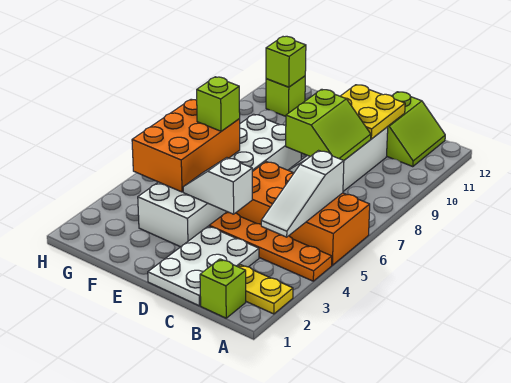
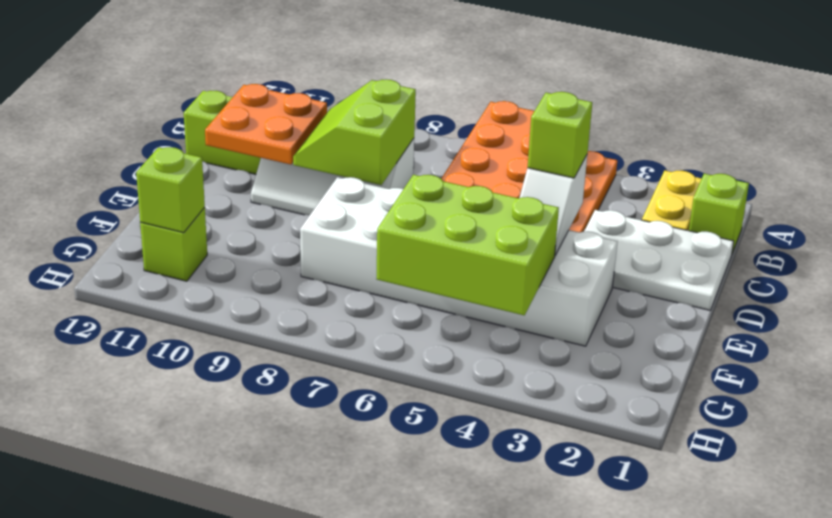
white 1x3 slope [261,151,344,237] -> none
lime 2x2 slope [286,89,371,160] -> lime 2x2 slope turned to [293,79,416,185]
yellow 2x2 plate [340,85,405,139] -> orange 2x2 plate [205,84,327,165]
orange 2x3 brick [132,99,240,192] -> lime 2x3 brick [377,175,559,315]
lime 1x1 brick [197,77,240,131] -> lime 1x1 brick moved to [528,92,592,178]

